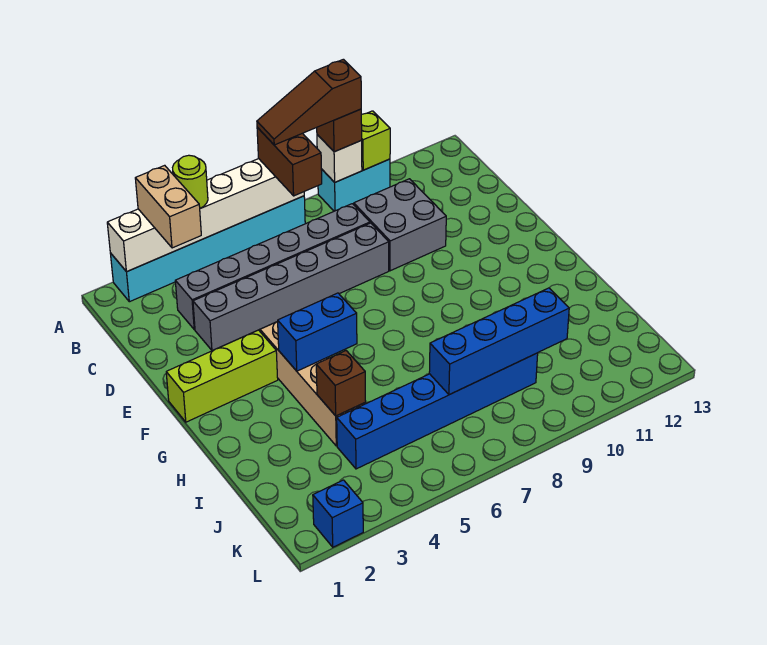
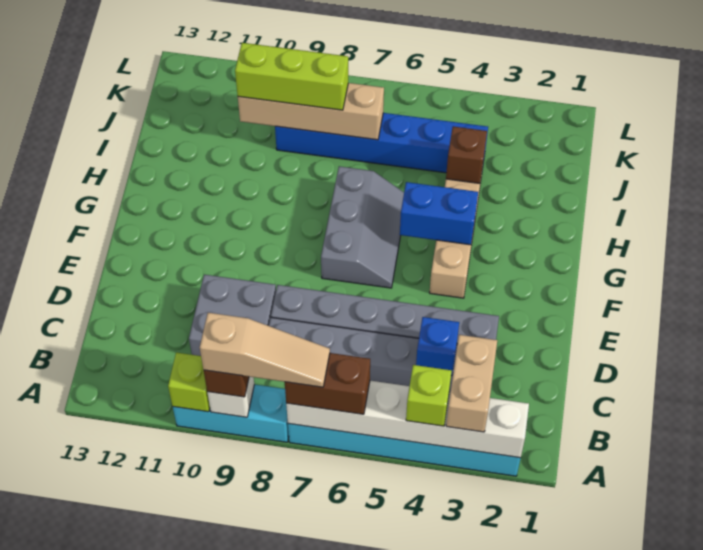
lime 1x1 round brick [173,155,208,208] -> lime 1x1 brick [406,365,452,426]
brown 1x2 brick [257,128,322,196] -> brown 1x2 brick turned to [285,353,370,414]
brown 1x3 slope [257,59,361,145] -> tan 1x3 slope [200,313,330,387]
cyan 1x2 brick [318,159,390,211] -> cyan 1x3 brick [173,384,289,442]
lime 1x3 brick [166,330,278,422] -> lime 1x3 brick moved to [235,43,348,110]
none -> grey 2x3 slope [321,166,404,288]
blue 1x4 brick [429,288,569,395] -> tan 1x4 brick [238,83,384,140]
blue 1x1 brick [313,480,363,547] -> blue 1x1 brick moved to [416,317,459,376]

